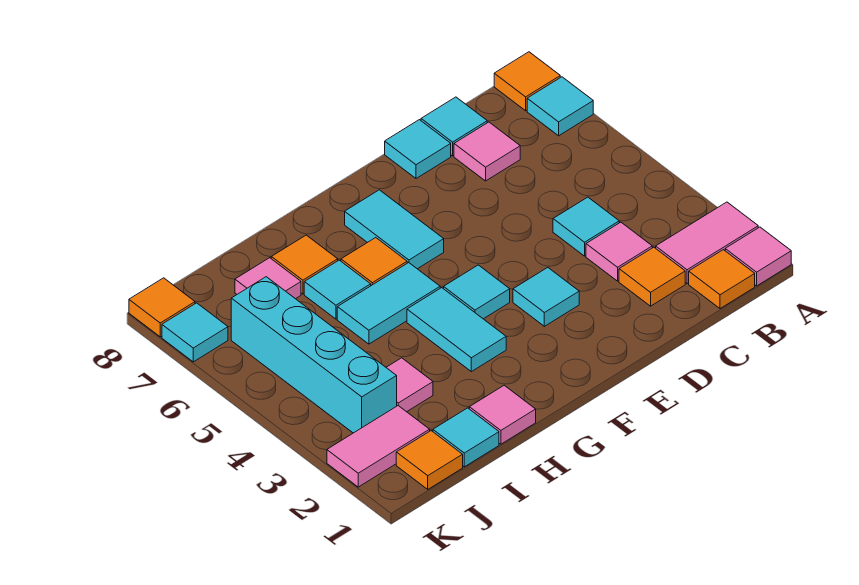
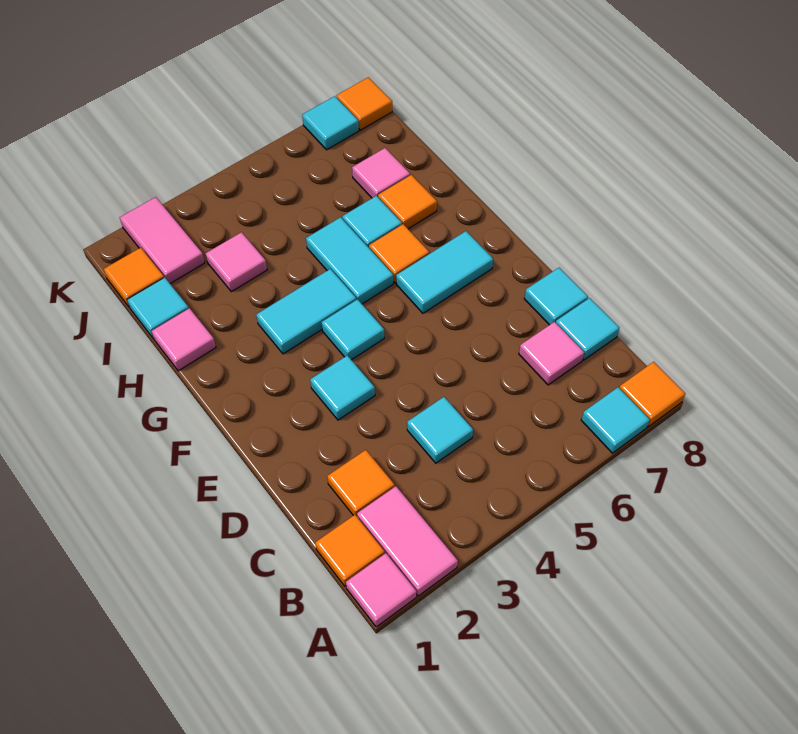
pink 1x1 tile [586,222,652,281] -> none
cyan 1x4 brick [231,277,397,433] -> none

